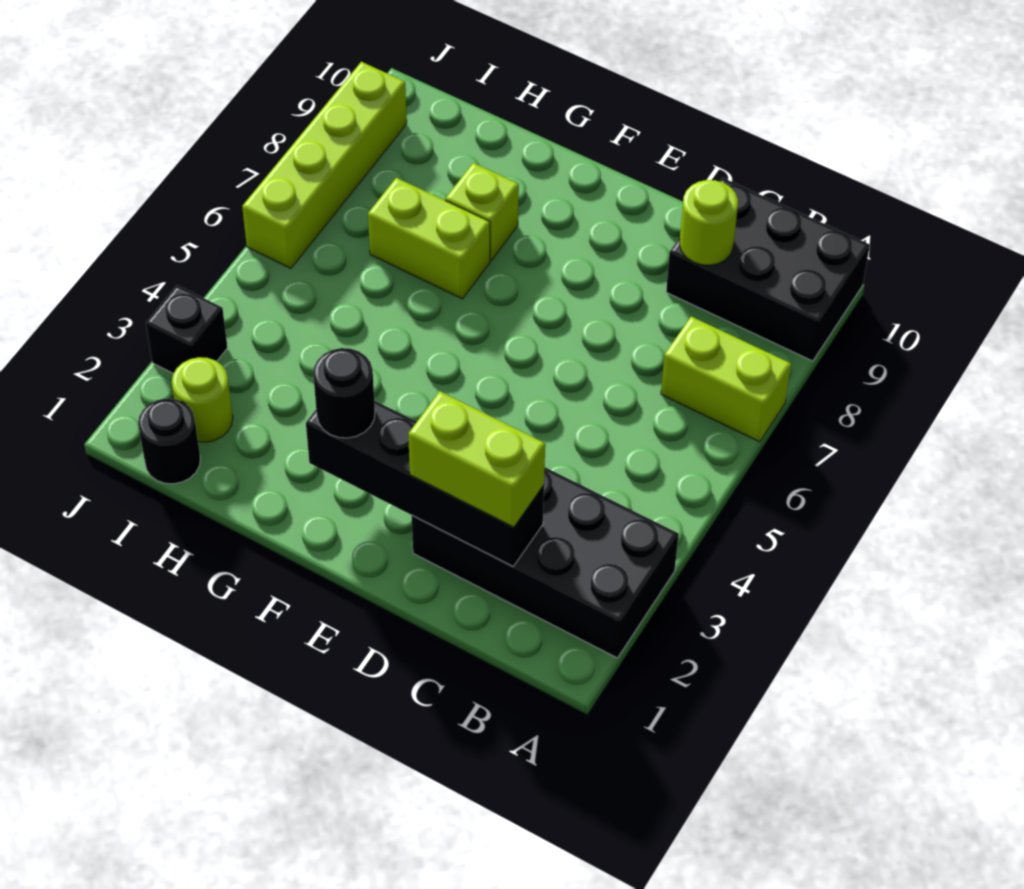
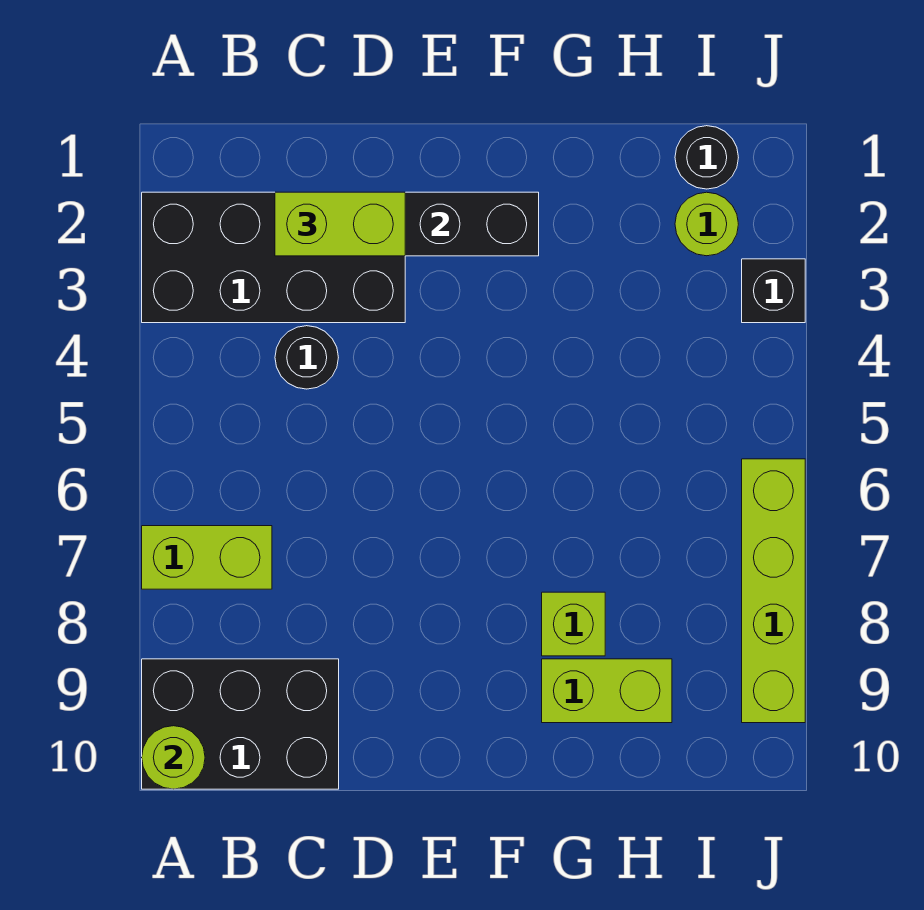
lime 1x1 round brick [680,180,738,265] -> lime 1x1 round brick moved to [142,726,205,789]
black 1x1 round brick [313,348,375,438] -> black 1x1 round brick moved to [275,326,338,389]
lime 1x2 brick [368,178,490,299] -> lime 1x2 brick moved to [542,659,672,723]

